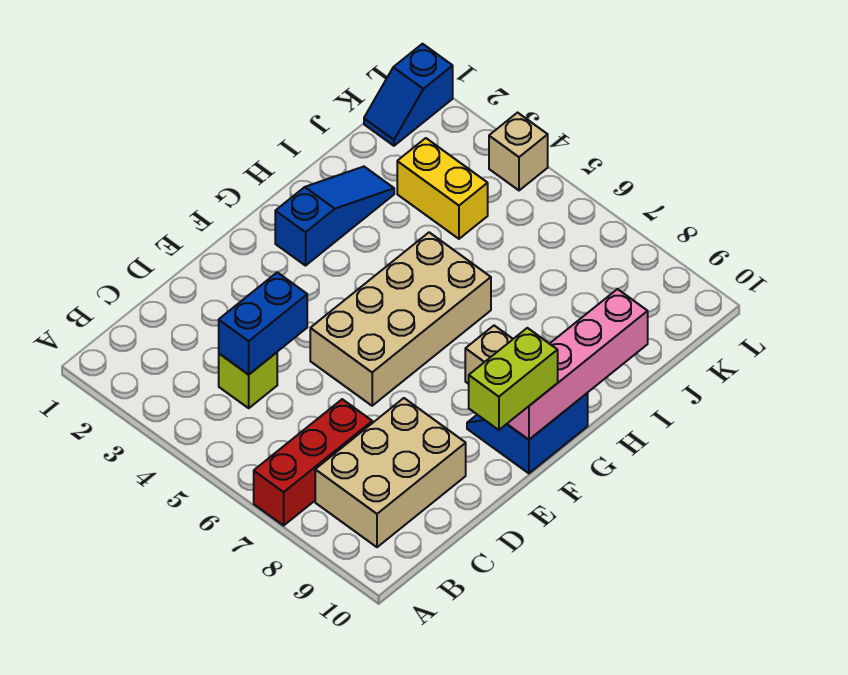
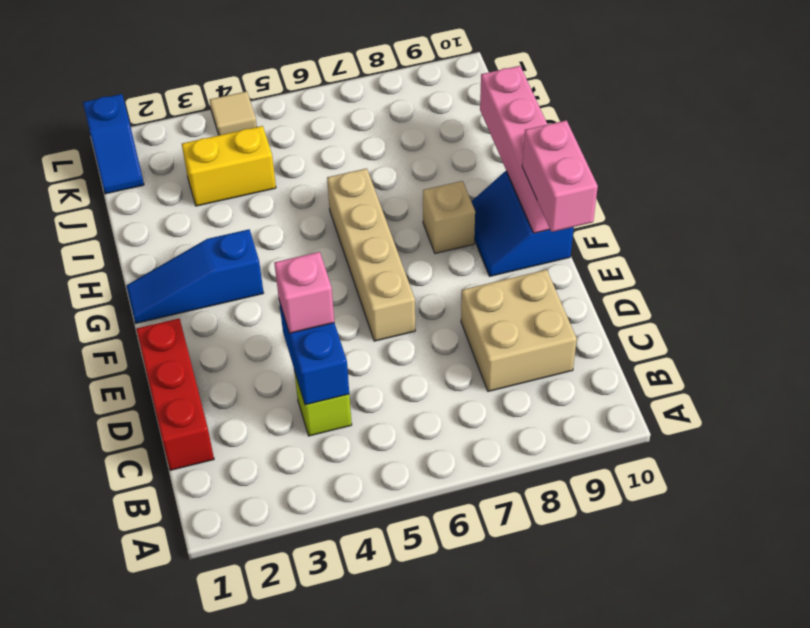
red 1x3 brick [254,399,372,525] -> red 1x3 brick moved to [136,319,214,470]
tan 2x3 brick [315,398,466,547] -> tan 2x2 brick [461,270,577,391]
none -> pink 1x1 brick [274,252,334,333]
tan 2x4 brick [310,232,491,406] -> tan 1x4 brick [327,168,415,341]
lime 1x2 brick [469,328,558,430] -> pink 1x2 brick [522,120,598,232]
blue 1x3 slope [275,167,394,266] -> blue 1x3 slope turned to [126,229,264,324]
tan 1x1 brick [489,113,548,190] -> tan 1x1 tile [210,91,257,135]

